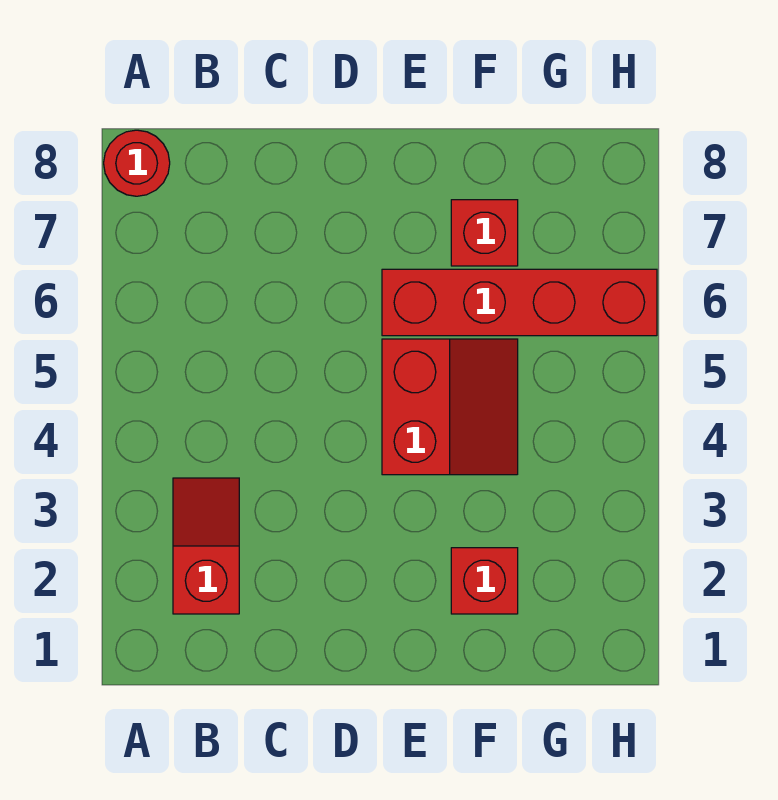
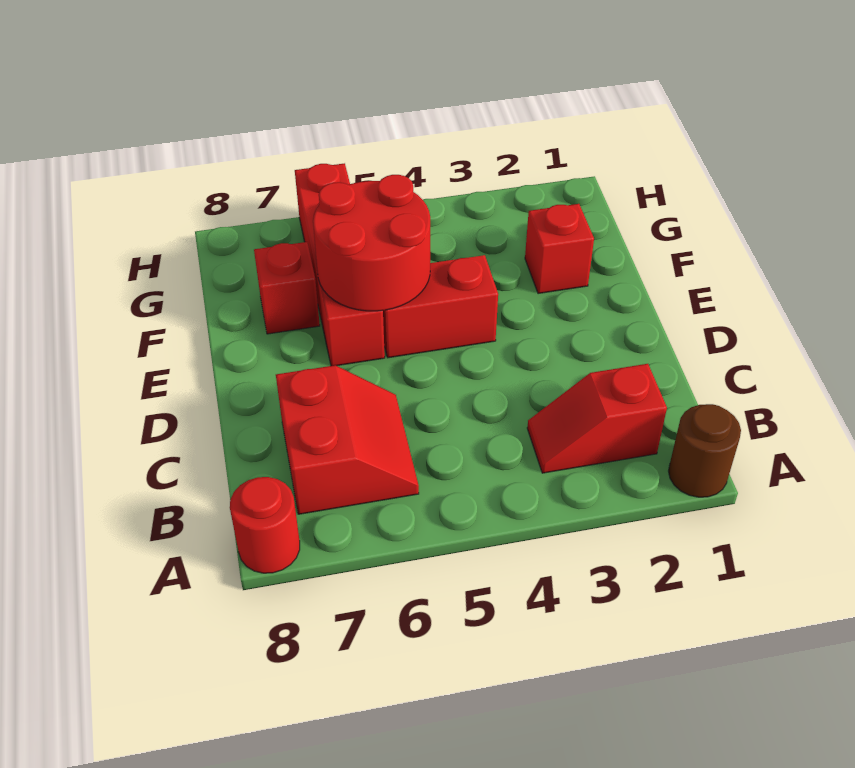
none -> brown 1x1 round brick [669,404,741,497]
none -> red 2x2 slope [276,365,419,514]
none -> red 2x2 round brick [313,175,430,311]

